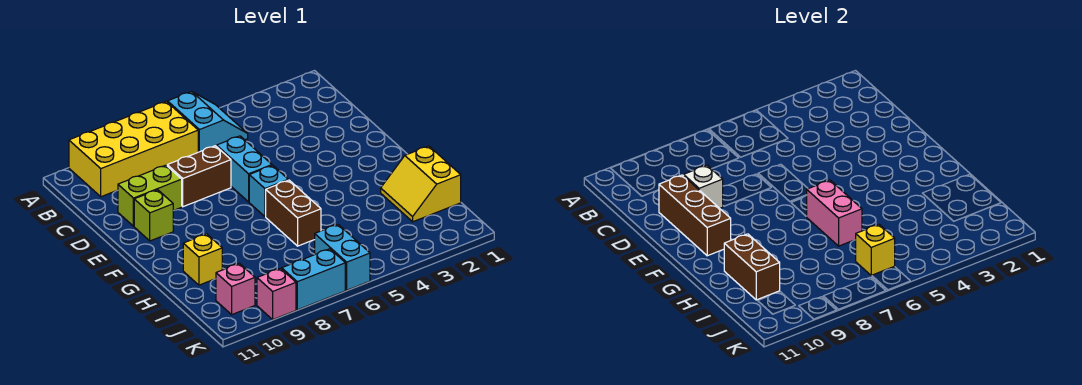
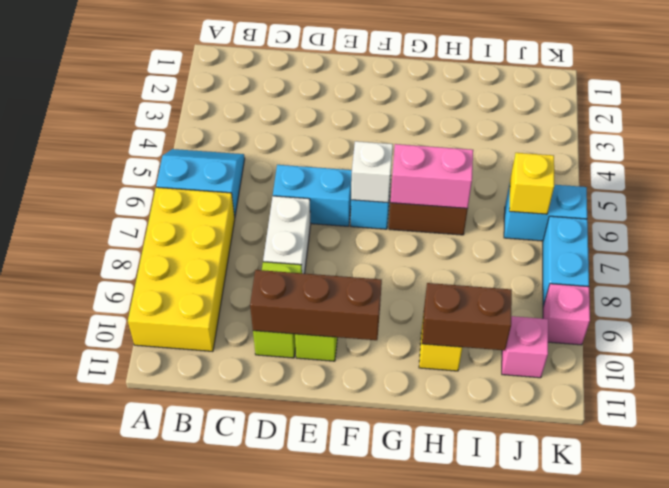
brown 1x2 brick [167,146,231,207] -> white 1x2 brick [263,196,311,274]
white 1x1 brick [684,165,723,208] -> white 1x1 brick moved to [351,141,393,203]
yellow 2x2 slope [381,146,461,222] -> none

